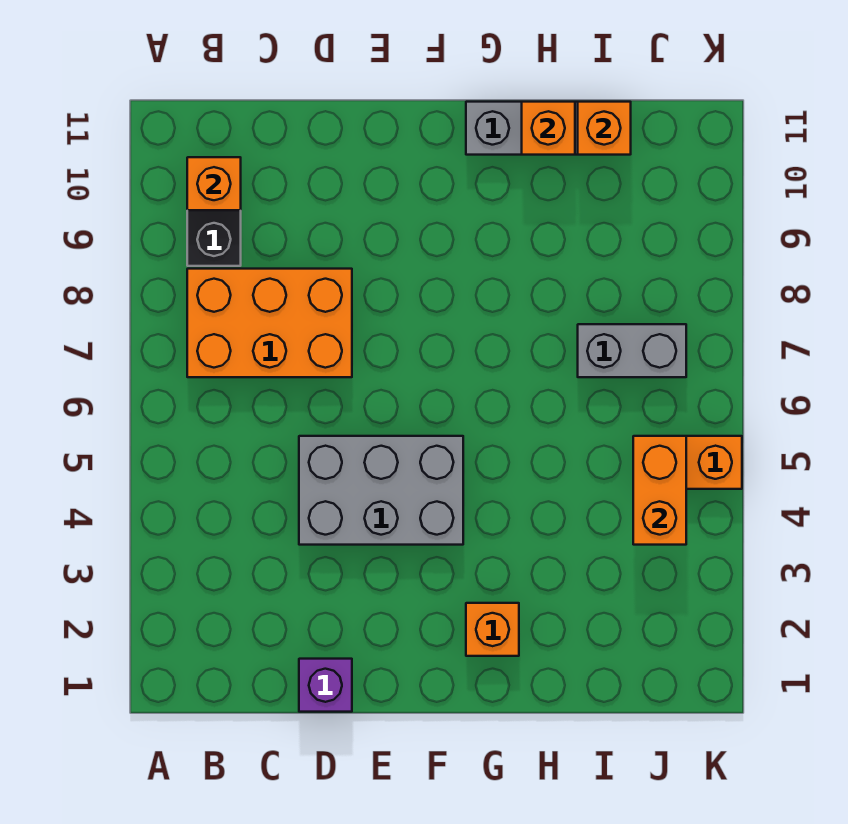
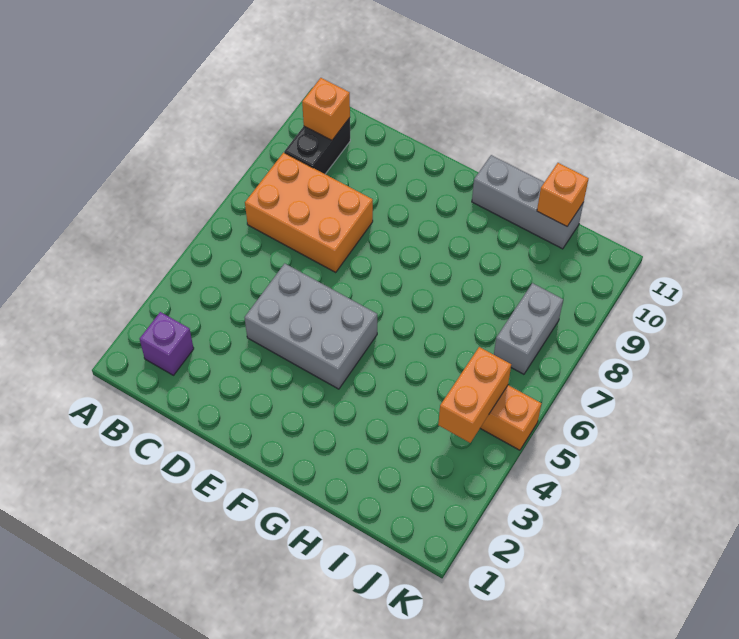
purple 1x1 brick [299,659,352,712] -> purple 1x1 brick moved to [140,312,194,375]
orange 1x1 brick [466,603,519,656] -> none
orange 1x1 brick [522,102,575,155] -> none
grey 1x2 brick [578,324,686,377] -> grey 1x2 brick turned to [494,283,563,374]

